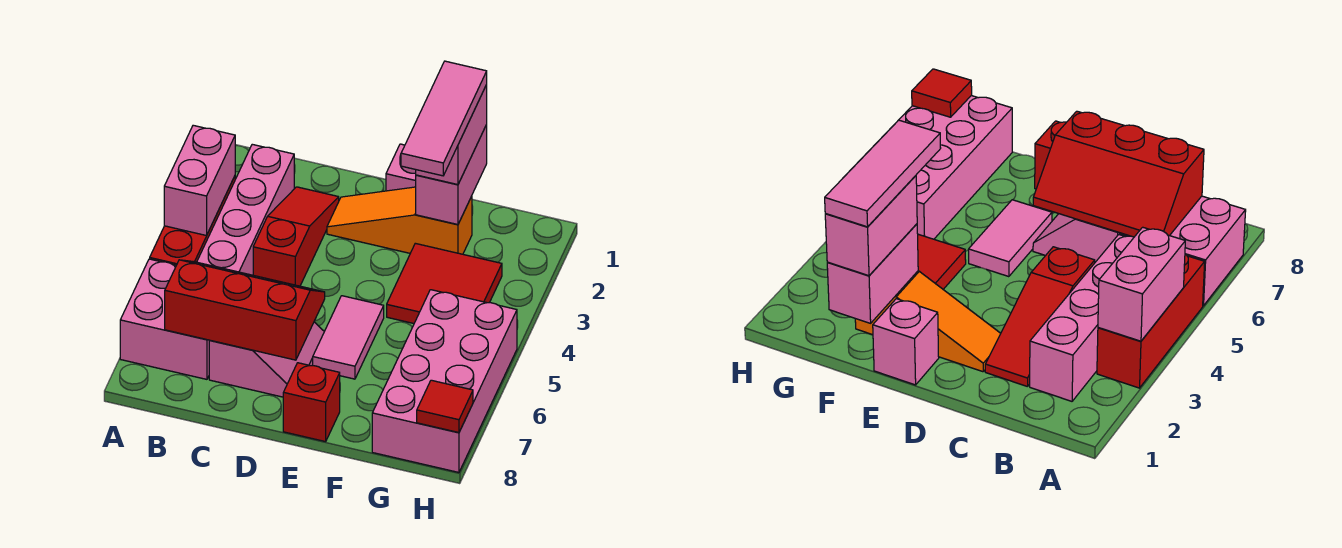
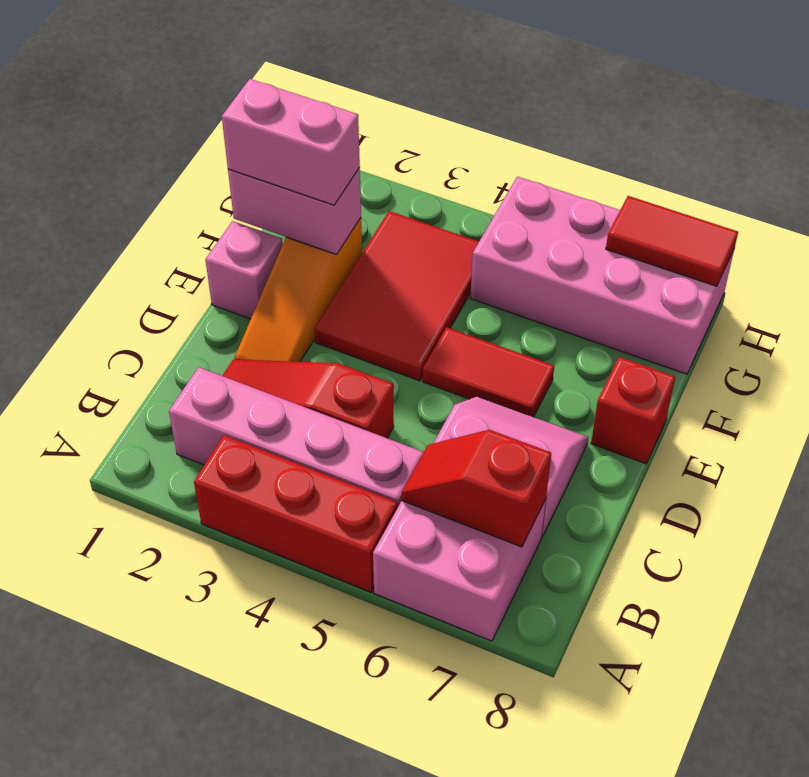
pink 1x2 brick [164,125,235,236] -> none
red 2x3 slope [165,260,325,360] -> red 1x2 slope [402,430,551,547]
pink 1x2 tile [313,296,384,379] -> red 1x2 tile [423,327,554,417]
pink 1x3 tile [401,61,487,176] -> none
red 2x2 tile [387,243,502,324] -> red 2x3 tile [314,211,479,381]
red 1x1 tile [417,380,473,433] -> red 1x2 tile [606,196,738,286]

